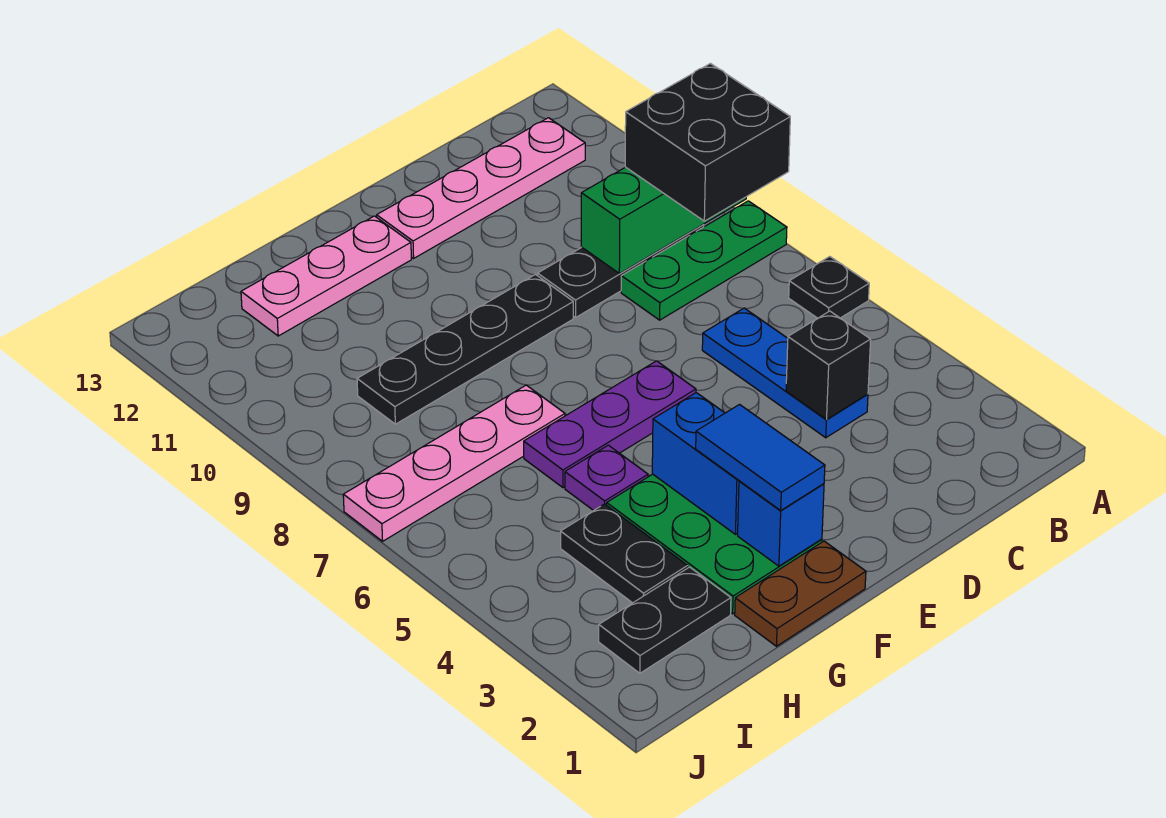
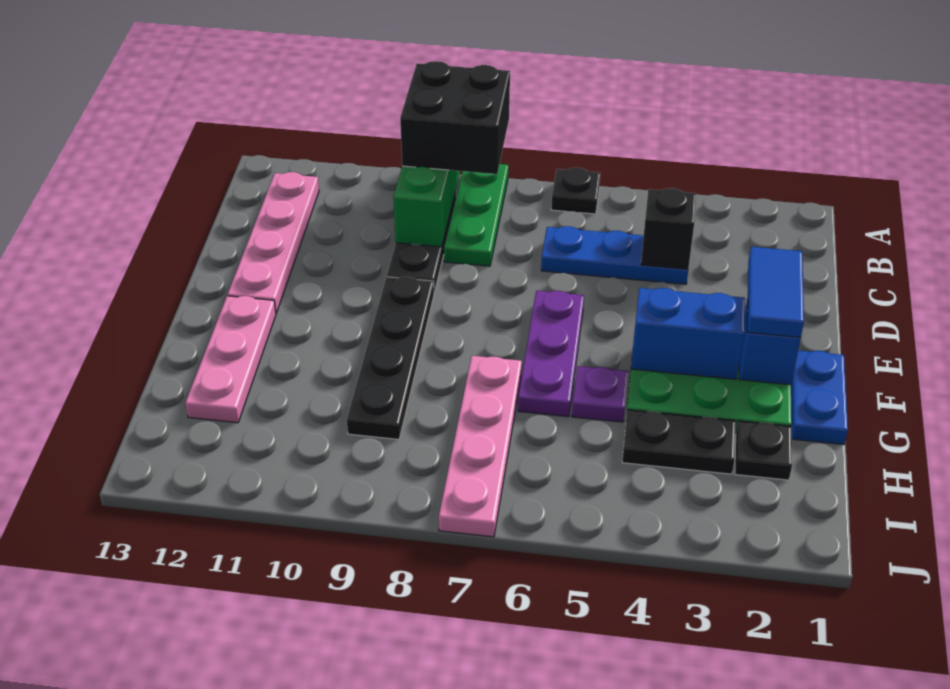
brown 1x2 plate [735,541,866,646] -> blue 1x2 plate [791,351,848,445]
blue 1x2 tile [696,405,825,510] -> blue 1x2 tile turned to [747,247,804,338]
black 1x2 plate [599,567,731,673] -> black 1x1 plate [735,421,792,480]

